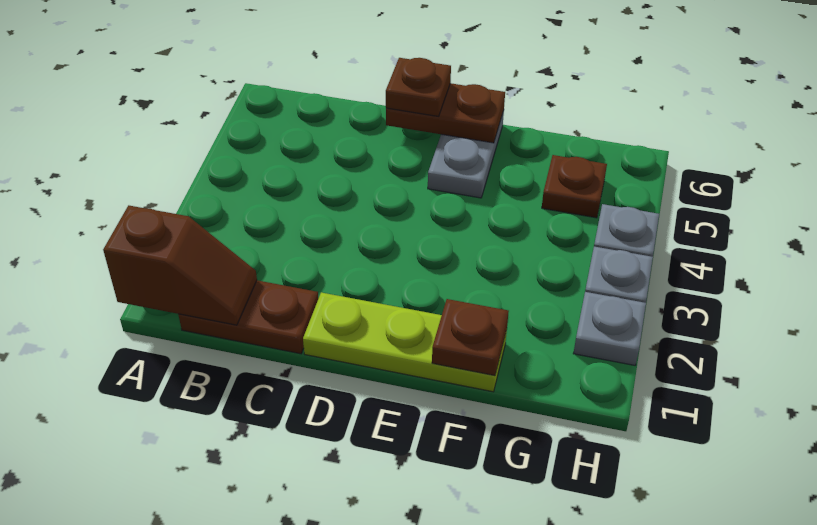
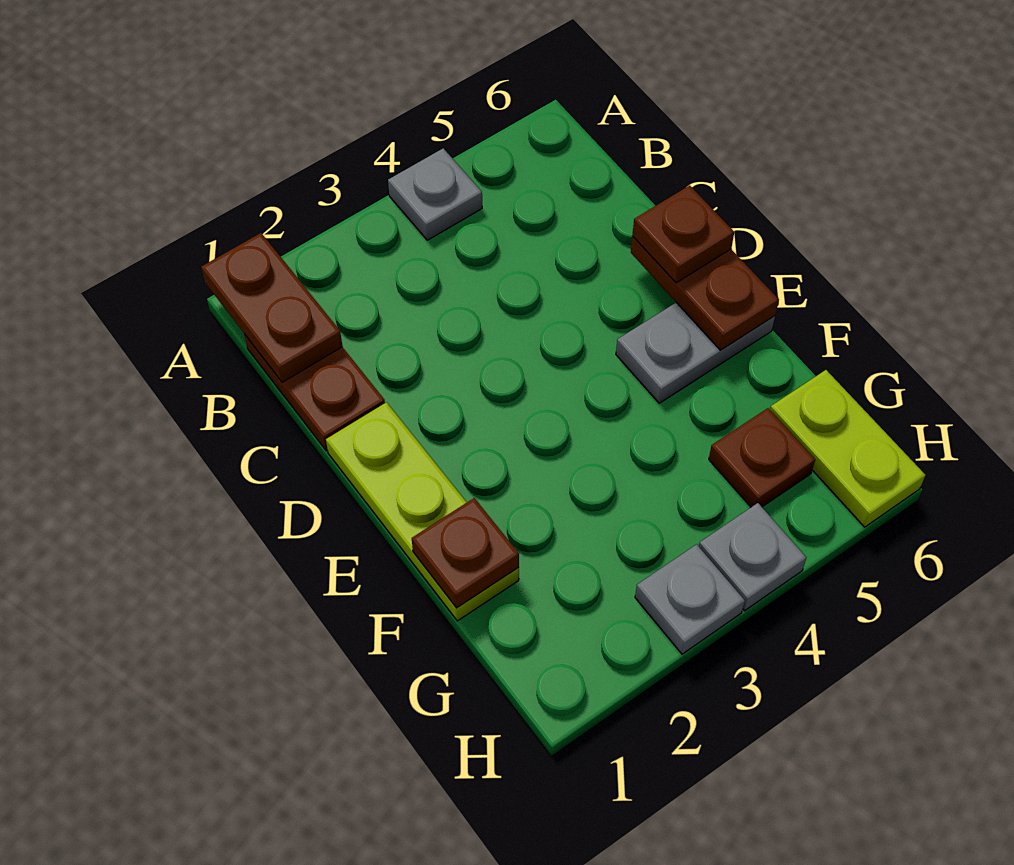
brown 1x2 slope [103,205,257,325] -> brown 1x2 plate [201,233,342,382]
none -> lime 1x2 plate [770,370,925,527]
grey 1x1 plate [573,292,646,365] -> grey 1x1 plate moved to [388,148,482,240]

